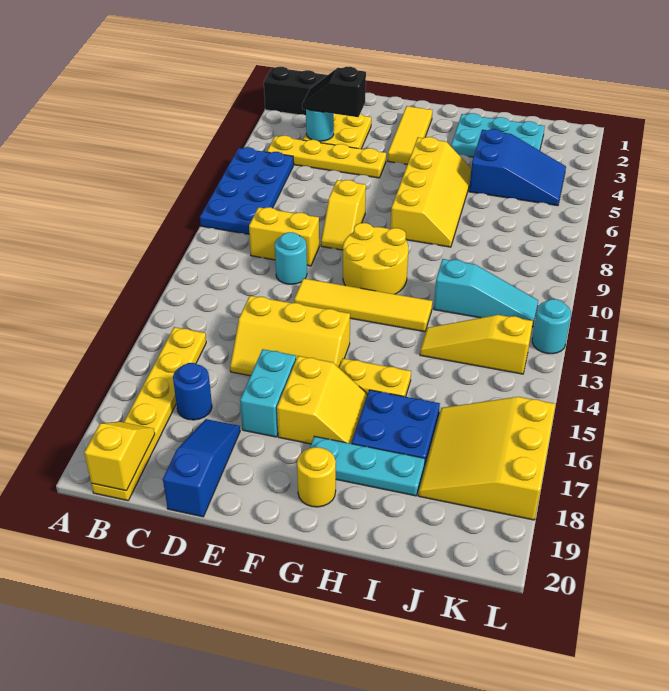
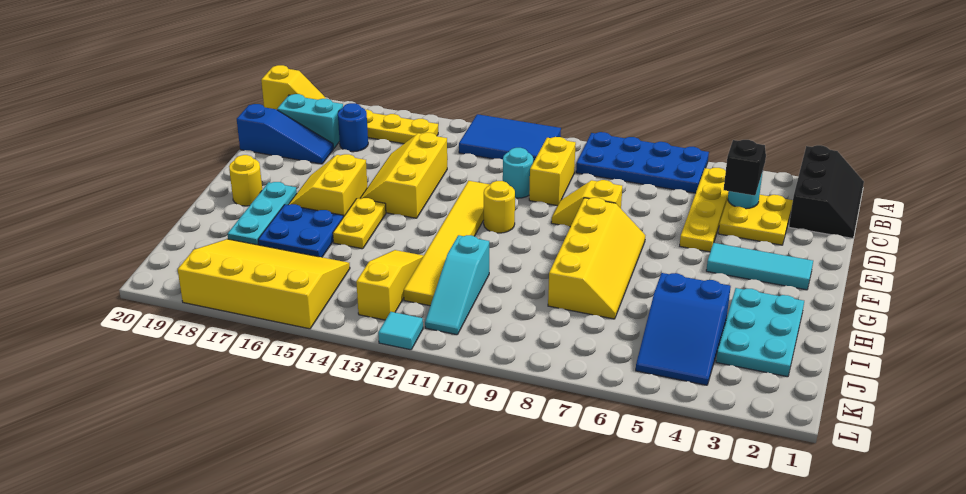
none -> blue 2x3 tile [459,114,561,162]
yellow 1x4 tile [294,278,432,332] -> yellow 1x6 tile [404,181,490,306]
cyan 1x2 brick [240,349,296,437] -> cyan 1x2 brick moved to [277,94,343,149]
yellow 1x3 tile [388,106,432,165] -> cyan 1x3 tile [706,243,813,290]
yellow 2x2 round brick [343,223,408,294] -> yellow 1x1 round brick [484,181,515,233]
yellow 2x2 slope [277,356,367,444] -> yellow 2x2 slope turned to [288,154,367,217]
yellow 2x4 slope [391,137,471,247] -> yellow 2x4 slope turned to [548,198,645,319]
yellow 3x3 slope [418,397,555,520] -> yellow 3x4 slope [178,239,350,329]
cyan 1x1 round brick [532,299,571,354] -> cyan 1x1 tile [378,312,423,350]

